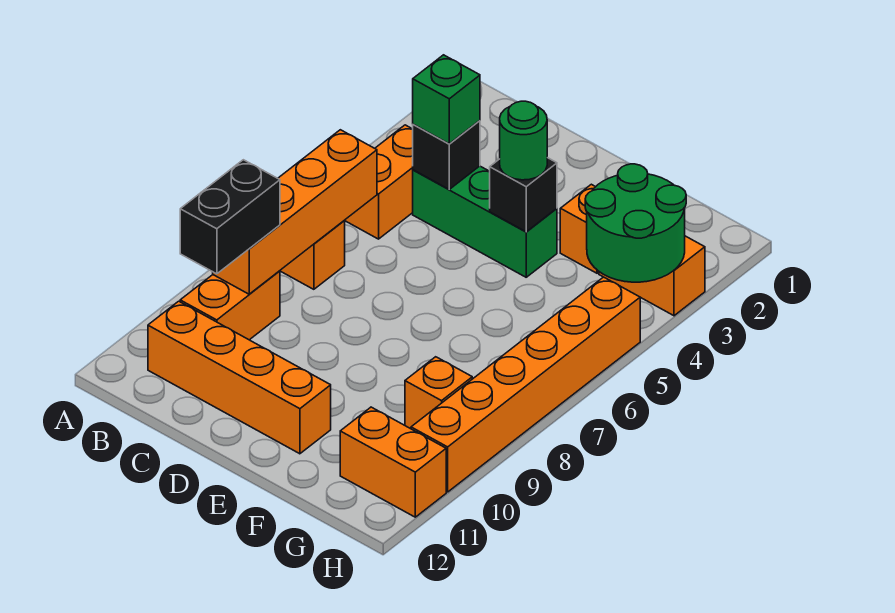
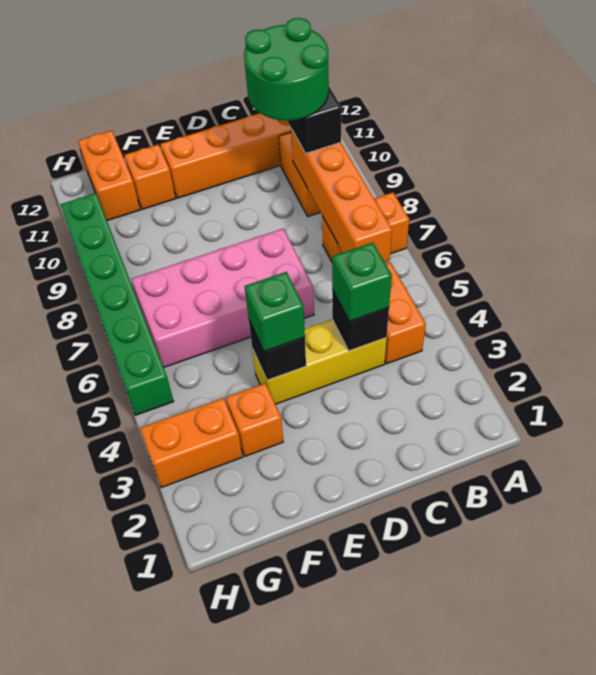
green 1x3 brick [413,166,557,277] -> yellow 1x3 brick [252,320,387,404]
none -> pink 2x4 brick [132,229,314,367]
green 1x1 round brick [500,101,547,180] -> green 1x1 brick [245,272,305,351]
green 2x2 round brick [585,164,686,282] -> green 2x2 round brick moved to [244,18,329,121]
orange 1x1 brick [405,357,472,429] -> orange 1x1 brick moved to [124,144,175,209]
orange 1x2 brick [340,407,446,517] -> orange 1x2 brick turned to [78,130,140,221]
orange 1x6 brick [411,277,640,492] -> green 1x6 brick [60,193,174,415]

